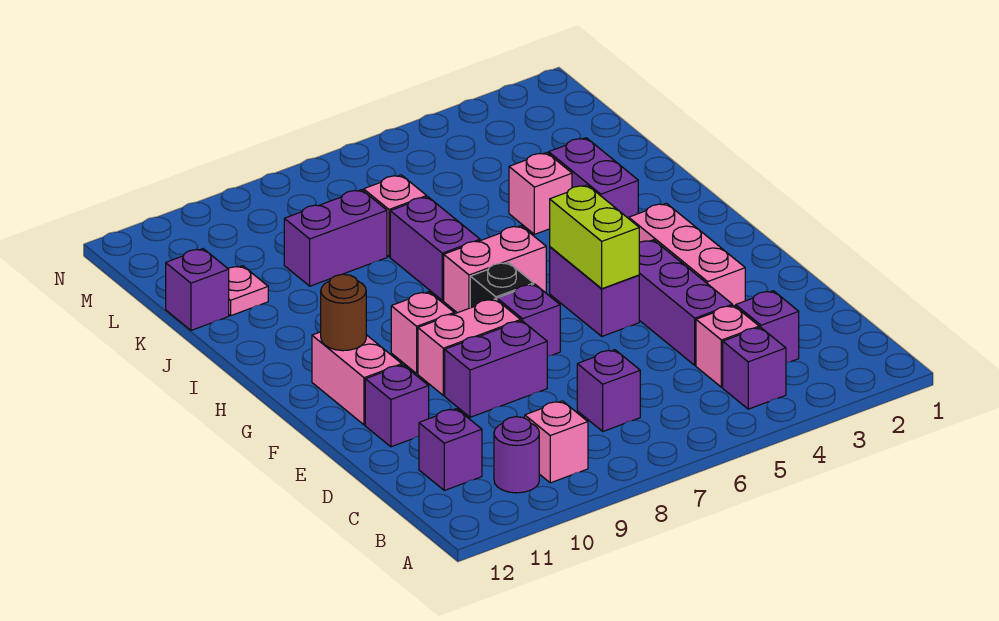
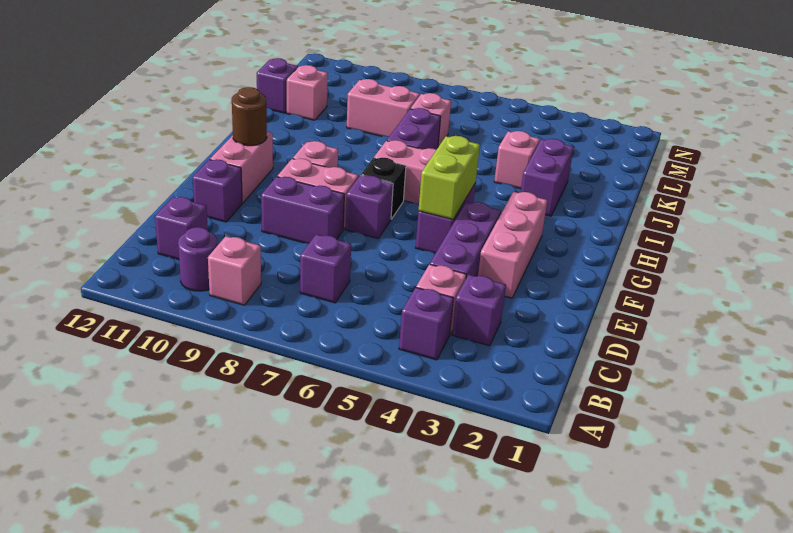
purple 1x2 brick [284,190,387,286] -> pink 1x2 brick [347,79,420,136]
pink 1x1 plate [228,266,268,316] -> pink 1x1 brick [287,65,328,120]

